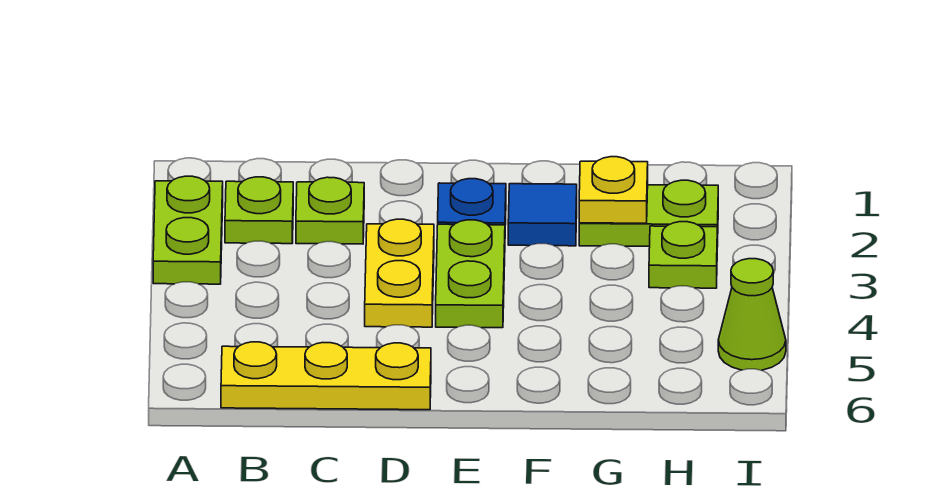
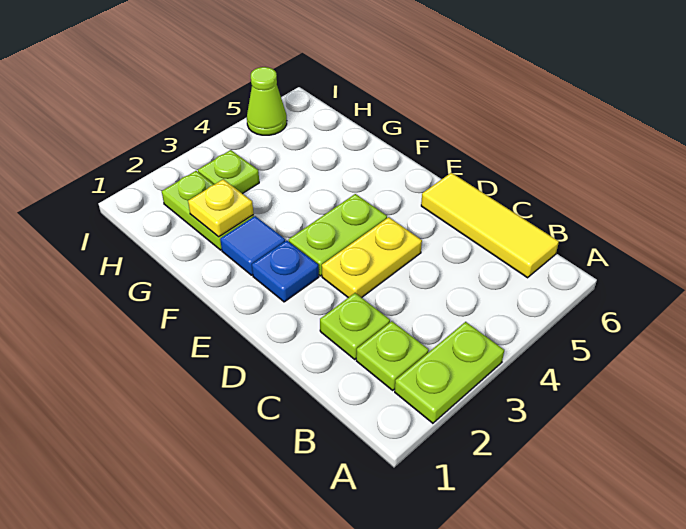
yellow 1x3 plate [221,342,431,410] -> yellow 1x3 tile [421,173,559,278]

